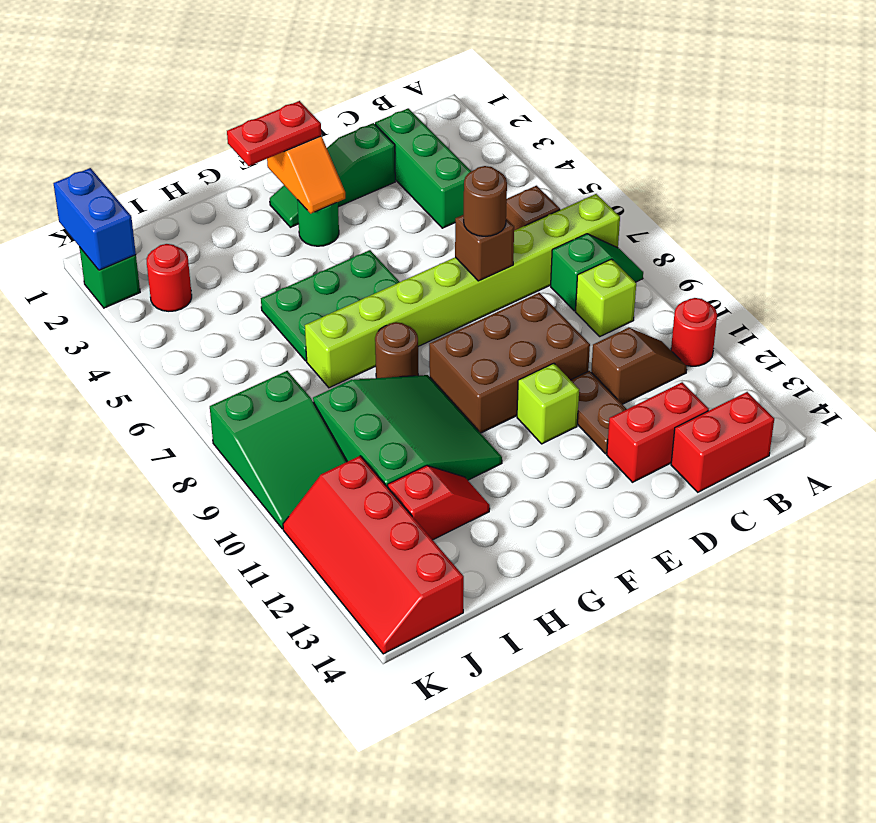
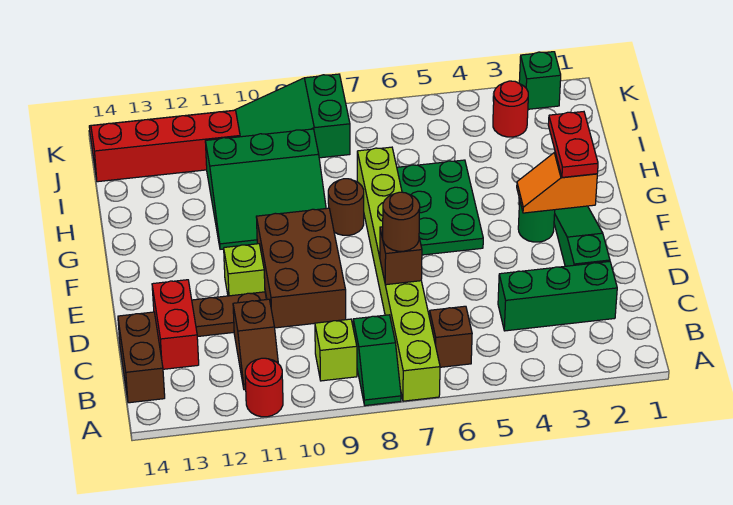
red 1x2 brick [671,392,774,492] -> brown 1x2 brick [118,312,165,403]
red 1x2 slope [388,465,490,540] -> none
blue 1x2 brick [54,168,136,270] -> none

